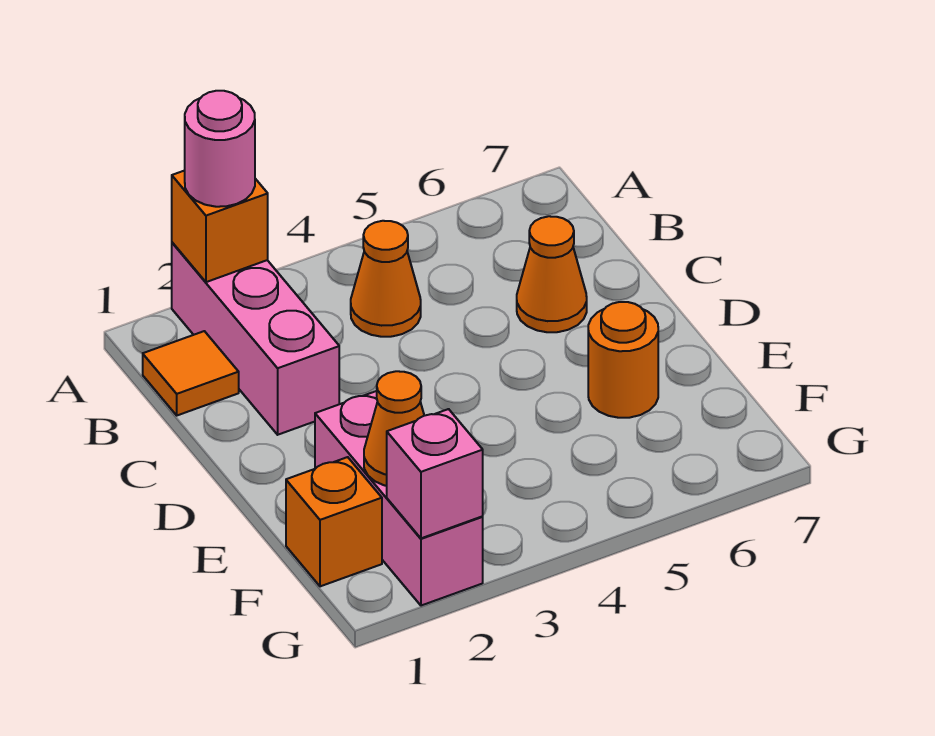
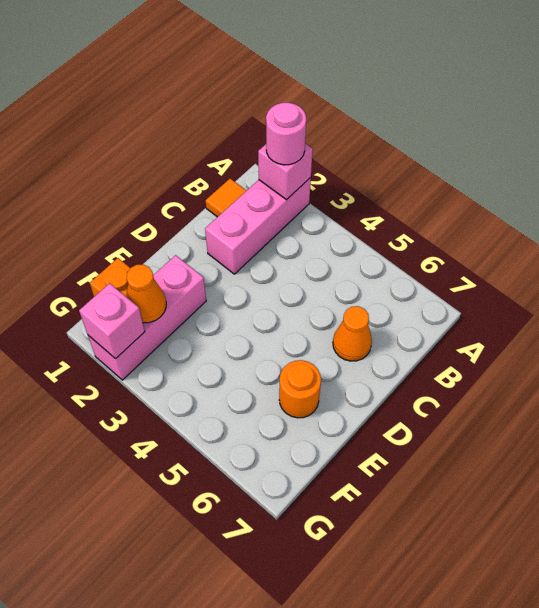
orange 1x1 brick [172,171,268,282] -> pink 1x1 brick [258,143,313,200]
orange 1x1 cone [351,221,421,337] -> none

